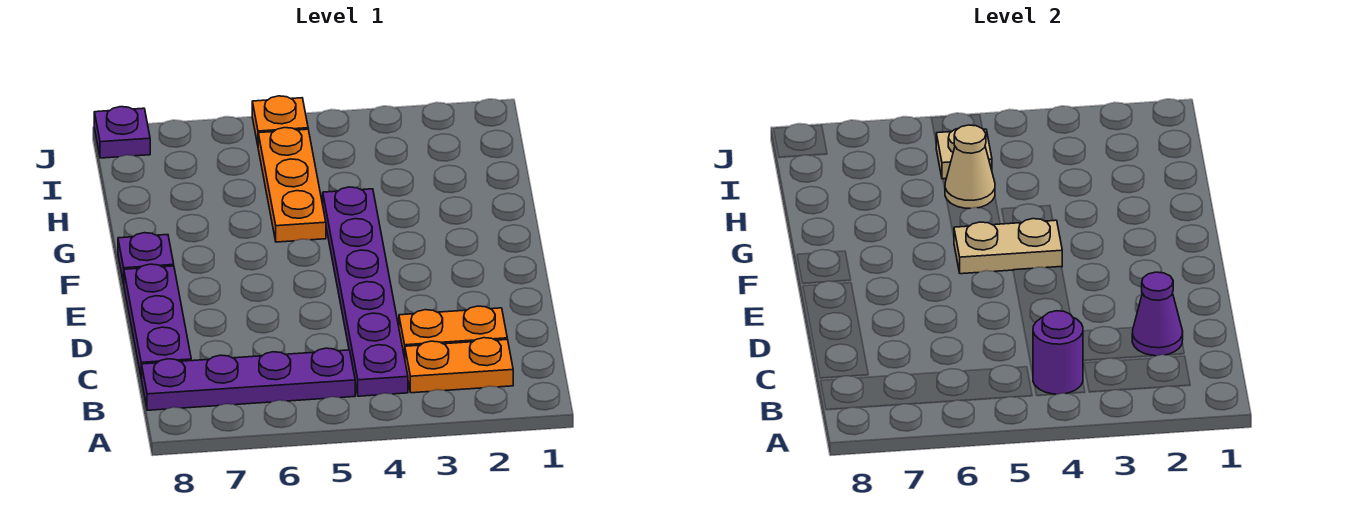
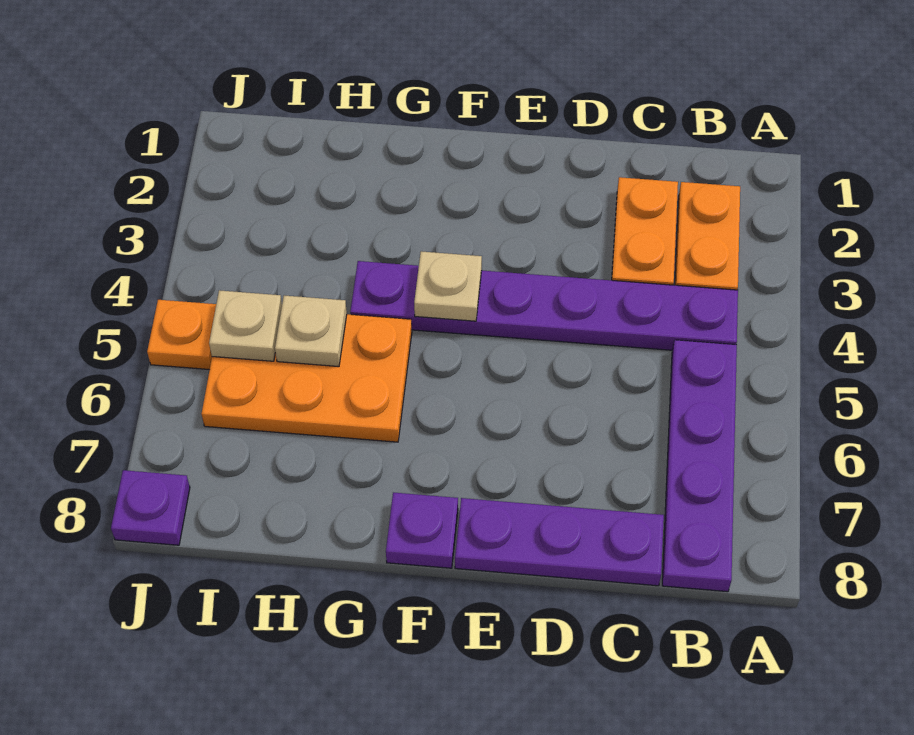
purple 1x1 round brick [1033,311,1083,395] -> none
purple 1x1 cone [1132,272,1183,356] -> none
tan 1x2 plate [954,219,1062,274] -> tan 1x1 plate [414,251,482,321]
orange 1x3 plate [258,128,326,242] -> orange 2x3 plate [201,314,412,442]
tan 1x1 cone [945,125,995,208] -> tan 1x1 plate [275,295,347,367]

